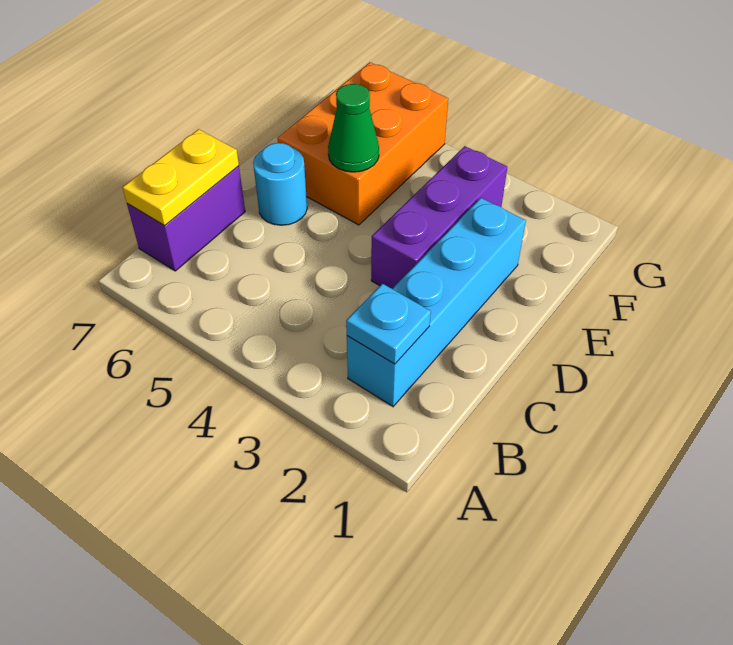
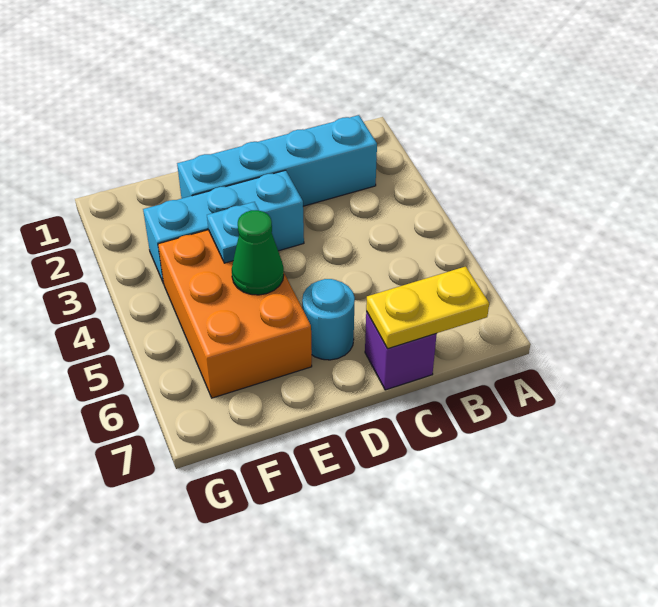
cyan 1x1 plate [346,284,431,364] -> cyan 1x1 plate moved to [207,202,259,263]
purple 1x2 brick [127,166,245,271] -> purple 1x1 brick [365,312,437,390]
purple 1x3 brick [371,146,507,289] -> cyan 1x3 brick [143,170,304,284]
orange 2x3 brick [278,62,448,225] -> orange 2x3 brick turned to [158,230,312,398]

